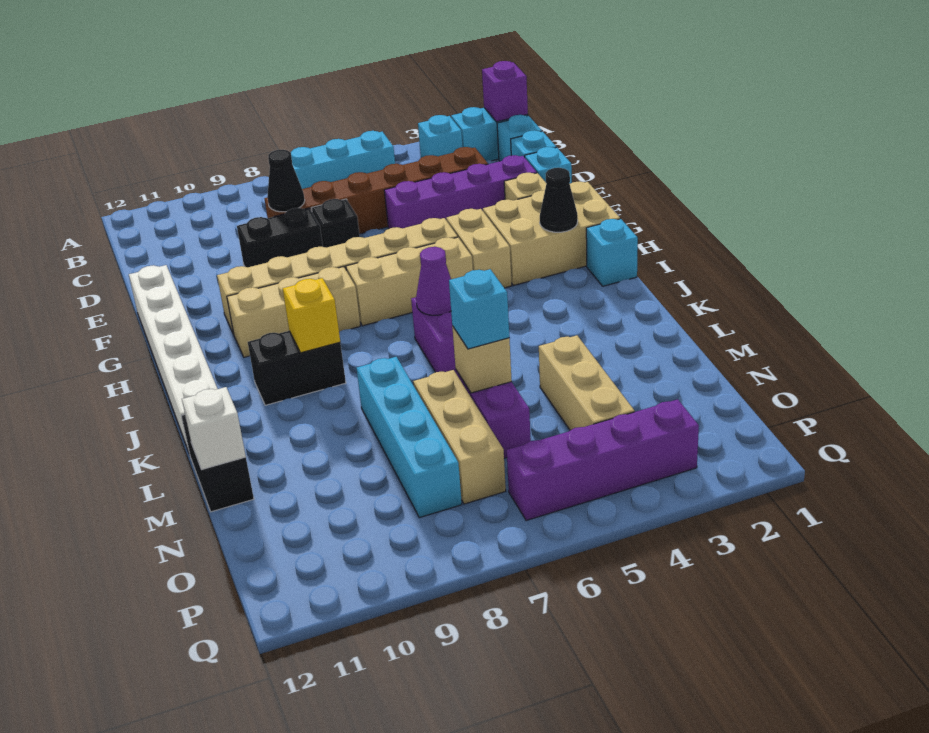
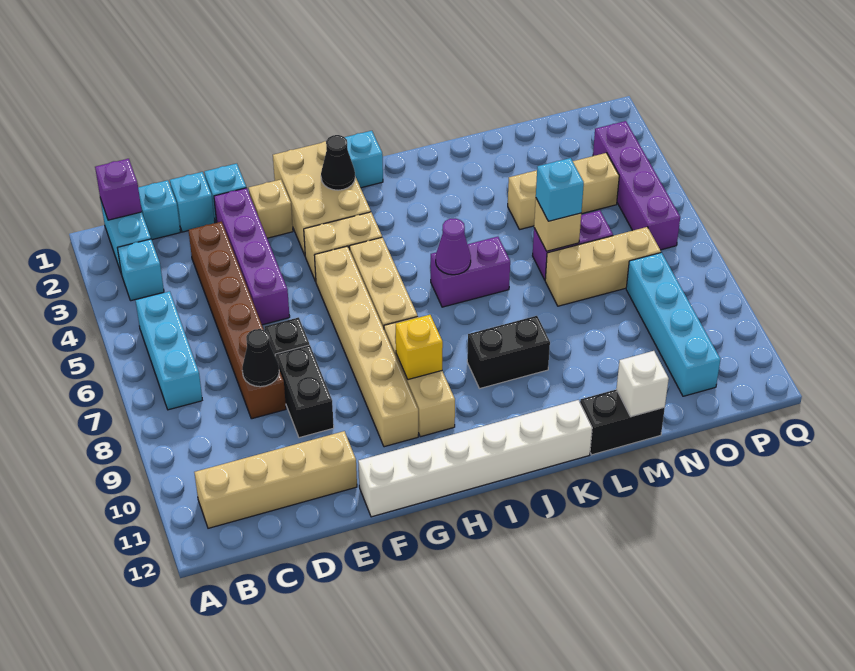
none -> tan 1x4 brick [194,431,357,528]
black 1x2 brick [248,331,346,405] -> black 1x2 brick turned to [467,316,550,389]
yellow 1x1 brick [283,278,340,353] -> yellow 1x1 brick moved to [396,315,443,380]
cyan 1x4 brick [356,357,462,518] -> cyan 1x4 brick turned to [626,253,720,396]

